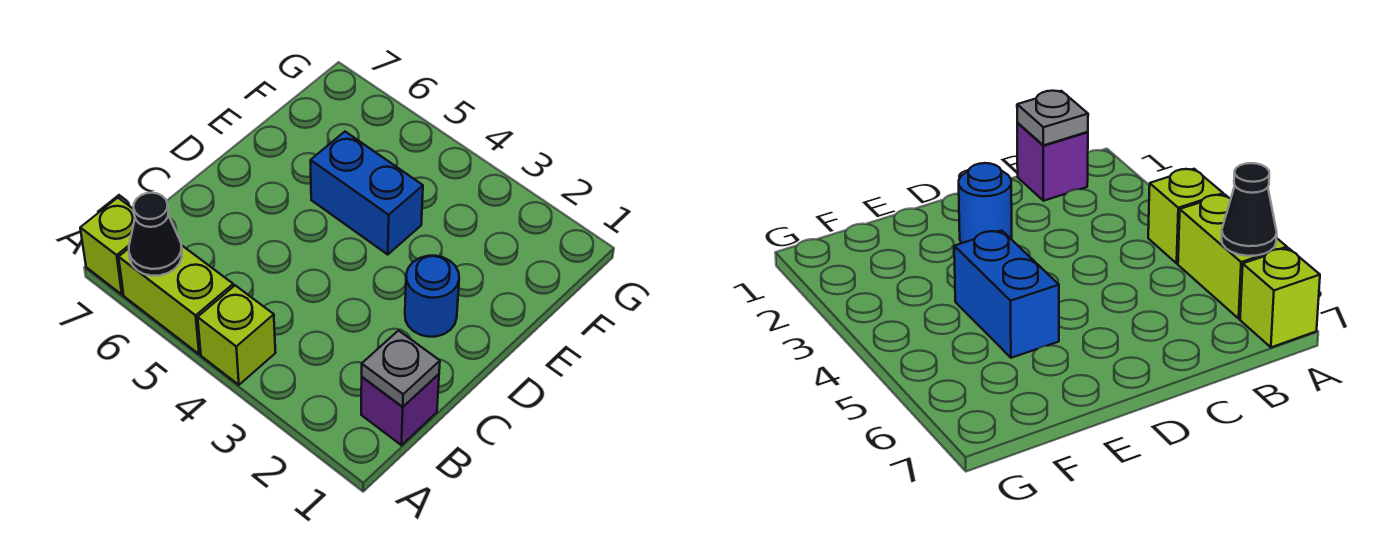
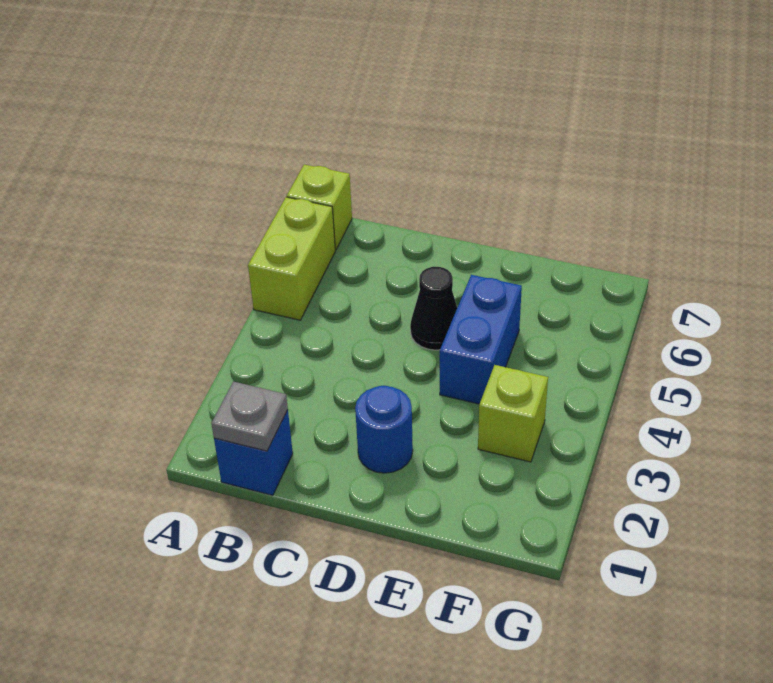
lime 1x1 brick [198,285,276,385] -> lime 1x1 brick moved to [478,365,548,462]
black 1x1 cone [129,193,182,276] -> black 1x1 cone moved to [410,267,457,350]
purple 1x1 brick [361,374,439,445] -> blue 1x1 brick [214,410,293,495]

